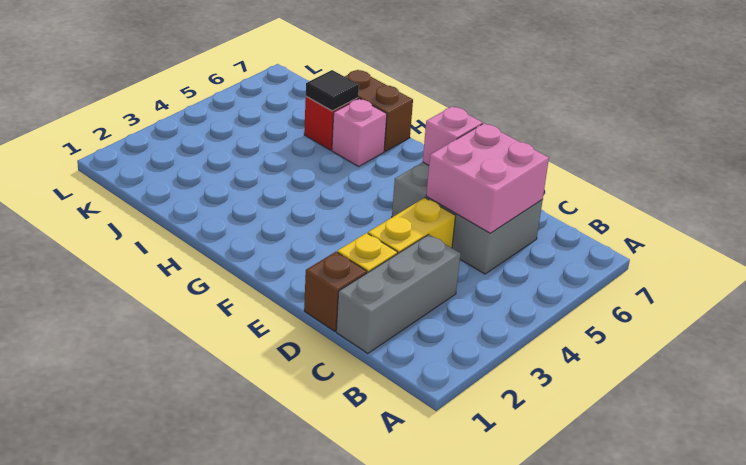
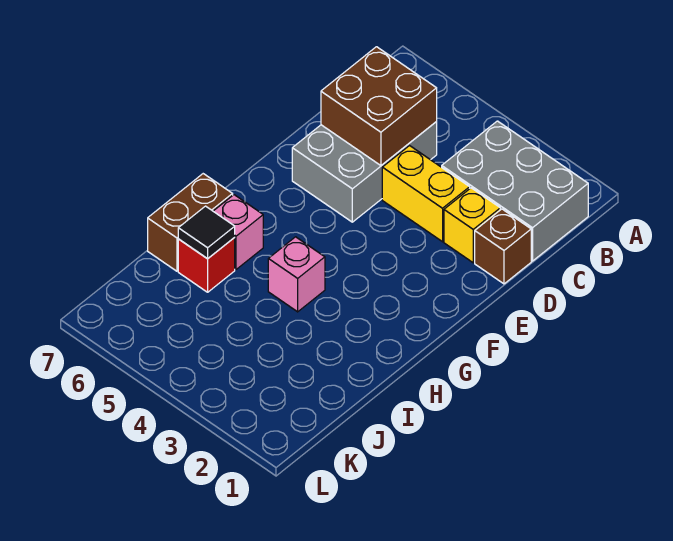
grey 1x3 brick [336,234,460,354] -> grey 2x3 brick [442,121,588,261]
pink 2x2 brick [426,123,549,233] -> brown 2x2 brick [321,47,437,166]
pink 1x1 brick [423,106,482,165] -> pink 1x1 brick moved to [268,237,325,312]

